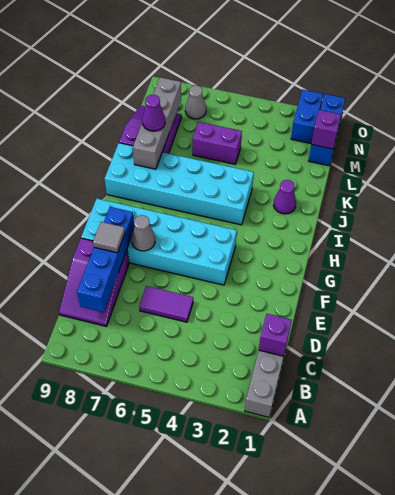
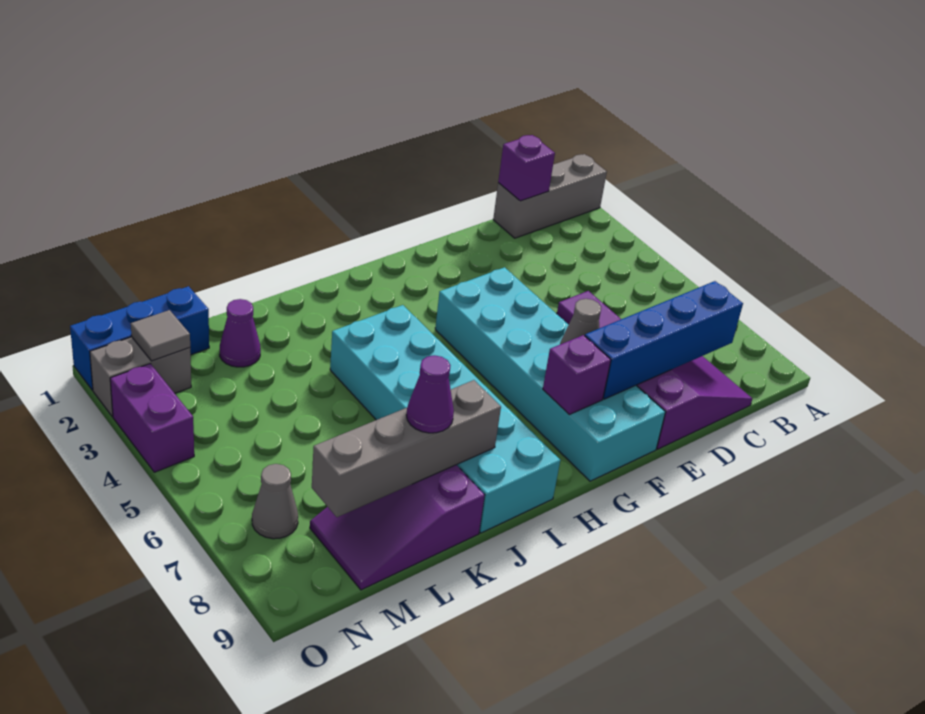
grey 1x1 tile [93,222,125,253] -> grey 1x1 tile moved to [131,310,190,361]
purple 1x1 cone [274,180,296,214] -> purple 1x1 cone moved to [220,299,261,367]
purple 1x2 brick [193,122,242,164] -> purple 1x2 brick moved to [110,364,194,472]
purple 1x1 brick [311,110,341,149] -> purple 1x1 brick moved to [543,335,611,414]
blue 1x2 brick [291,90,323,144] -> grey 1x2 brick [90,337,191,417]

